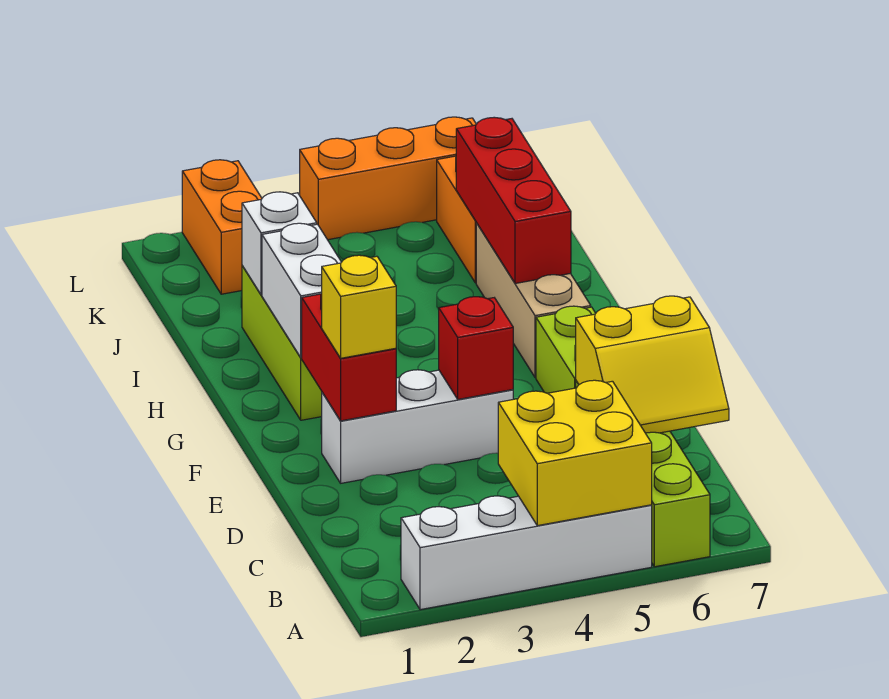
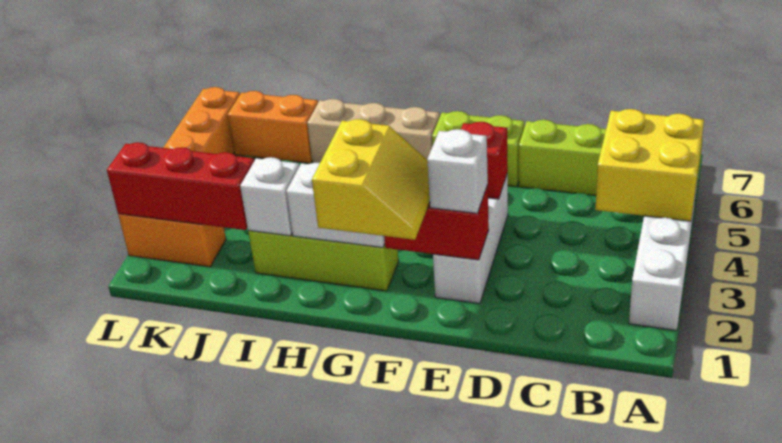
yellow 2x2 slope [576,296,729,433] -> yellow 2x2 slope moved to [312,119,430,240]
yellow 1x1 brick [322,255,396,358] -> white 1x1 brick [427,129,488,213]
red 1x3 brick [456,117,571,284] -> red 1x3 brick moved to [107,142,254,230]

